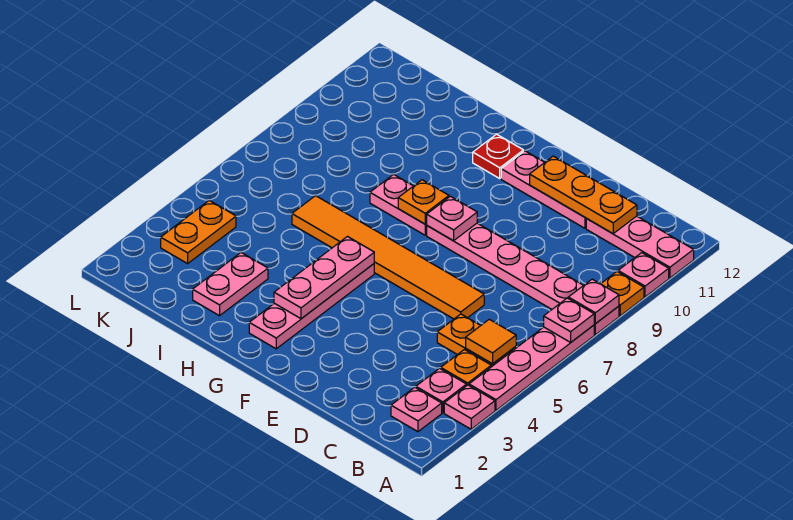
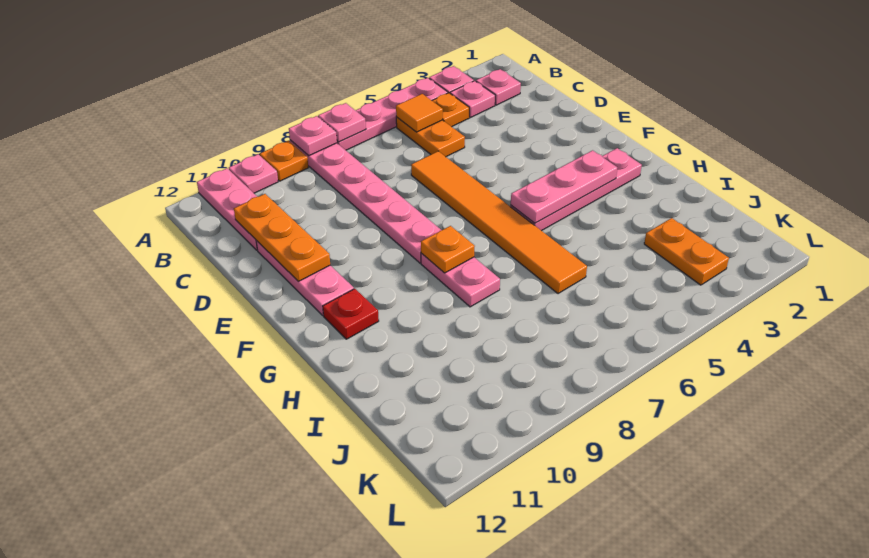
pink 1x1 plate [426,196,477,241] -> none
pink 1x2 plate [193,253,268,316] -> none
orange 1x2 plate [161,200,236,264] -> orange 1x2 plate turned to [644,218,729,285]

